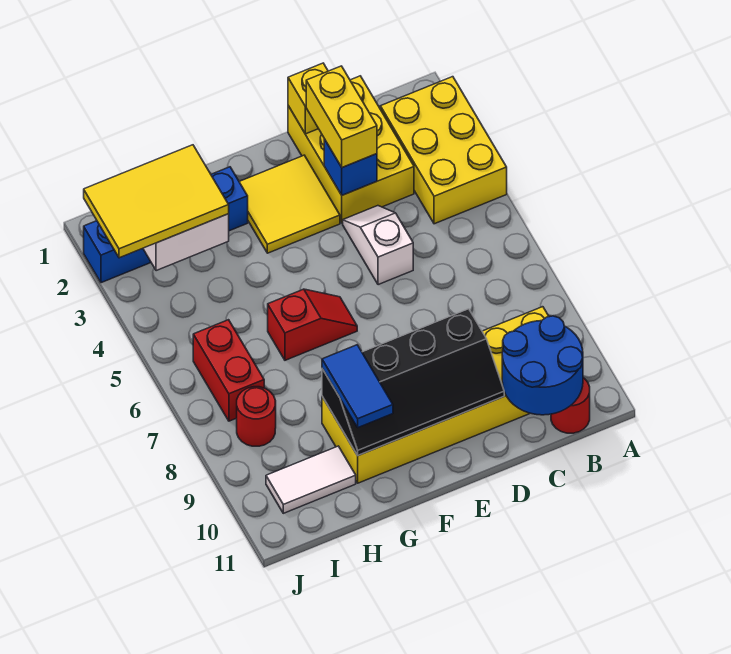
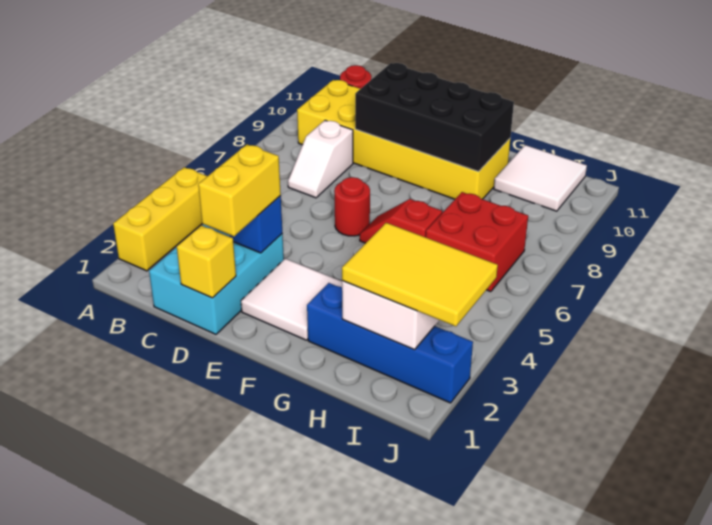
yellow 2x3 brick [380,77,507,224] -> yellow 1x3 brick [113,167,207,271]
blue 2x2 round brick [502,316,583,415] -> none
yellow 2x3 brick [288,76,414,223] -> cyan 2x3 brick [149,224,284,334]
white 1x2 slope [343,206,413,285] -> white 1x2 slope moved to [288,120,353,198]
black 2x4 slope [322,309,504,455] -> black 2x4 brick [355,63,514,171]
yellow 2x2 tile [239,155,340,253] -> white 2x2 tile [241,258,342,340]
blue 1x2 tile [322,345,393,427] -> none
white 1x2 tile [266,446,356,513] -> white 2x2 tile [494,145,587,211]
red 1x2 brick [193,320,264,421] -> red 2x2 brick [426,192,528,292]
red 1x1 round brick [237,387,276,446] -> red 1x1 round brick moved to [334,177,370,236]

